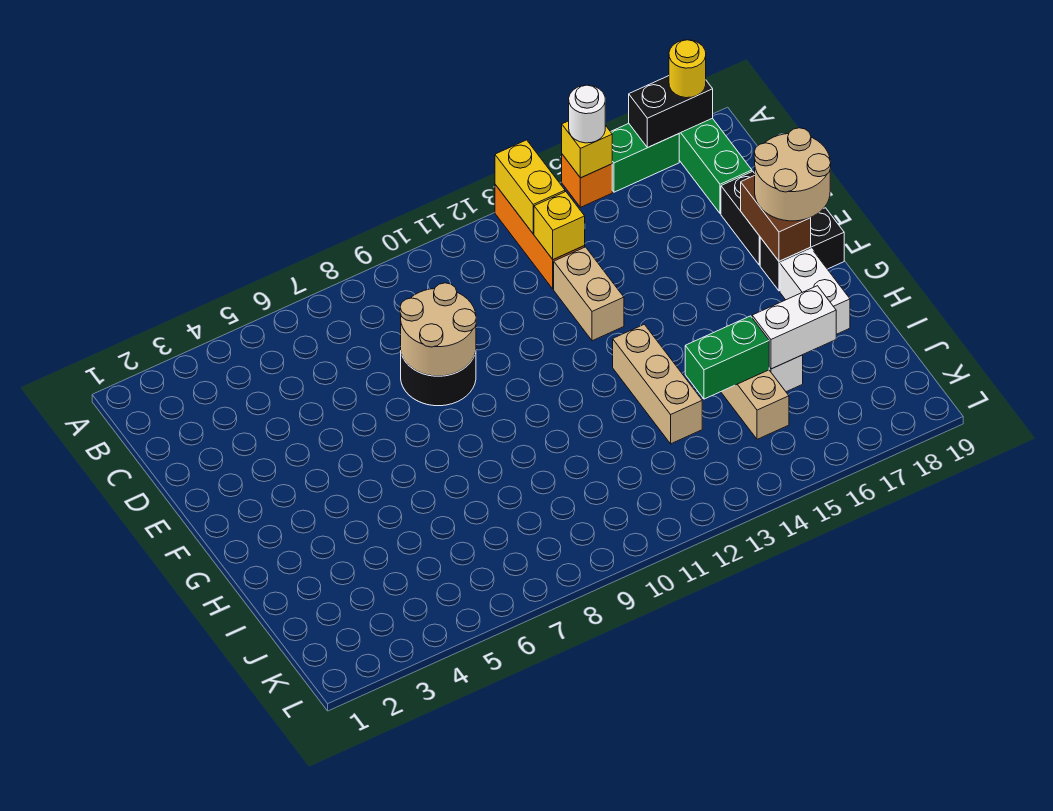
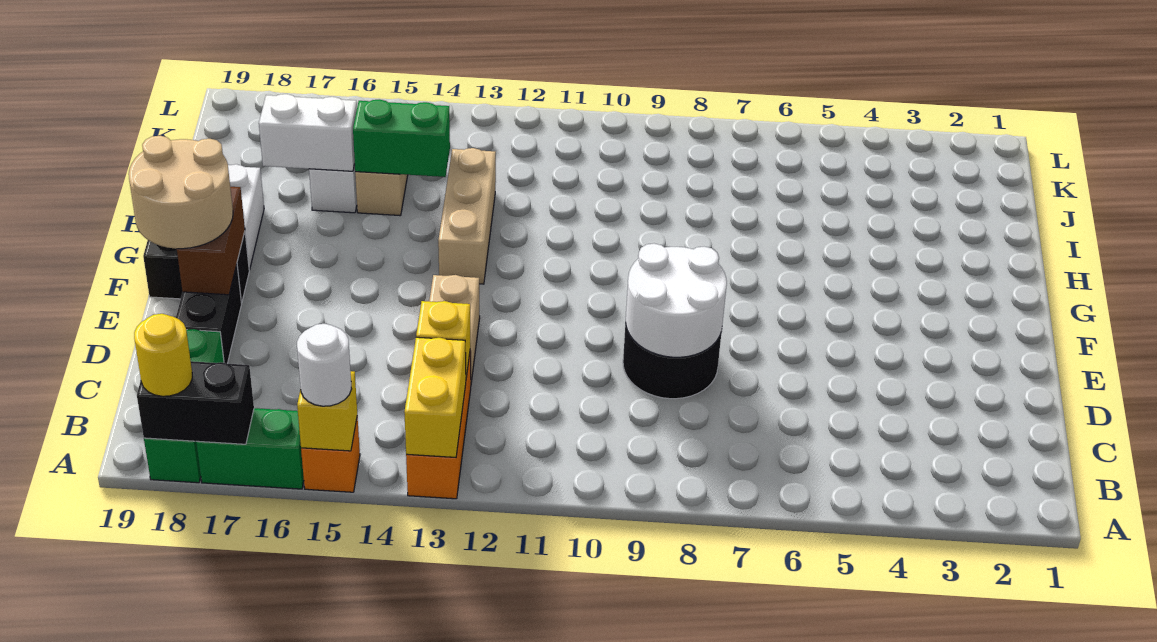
tan 2x2 round brick [400,283,476,376] -> white 2x2 round brick [626,244,727,357]

